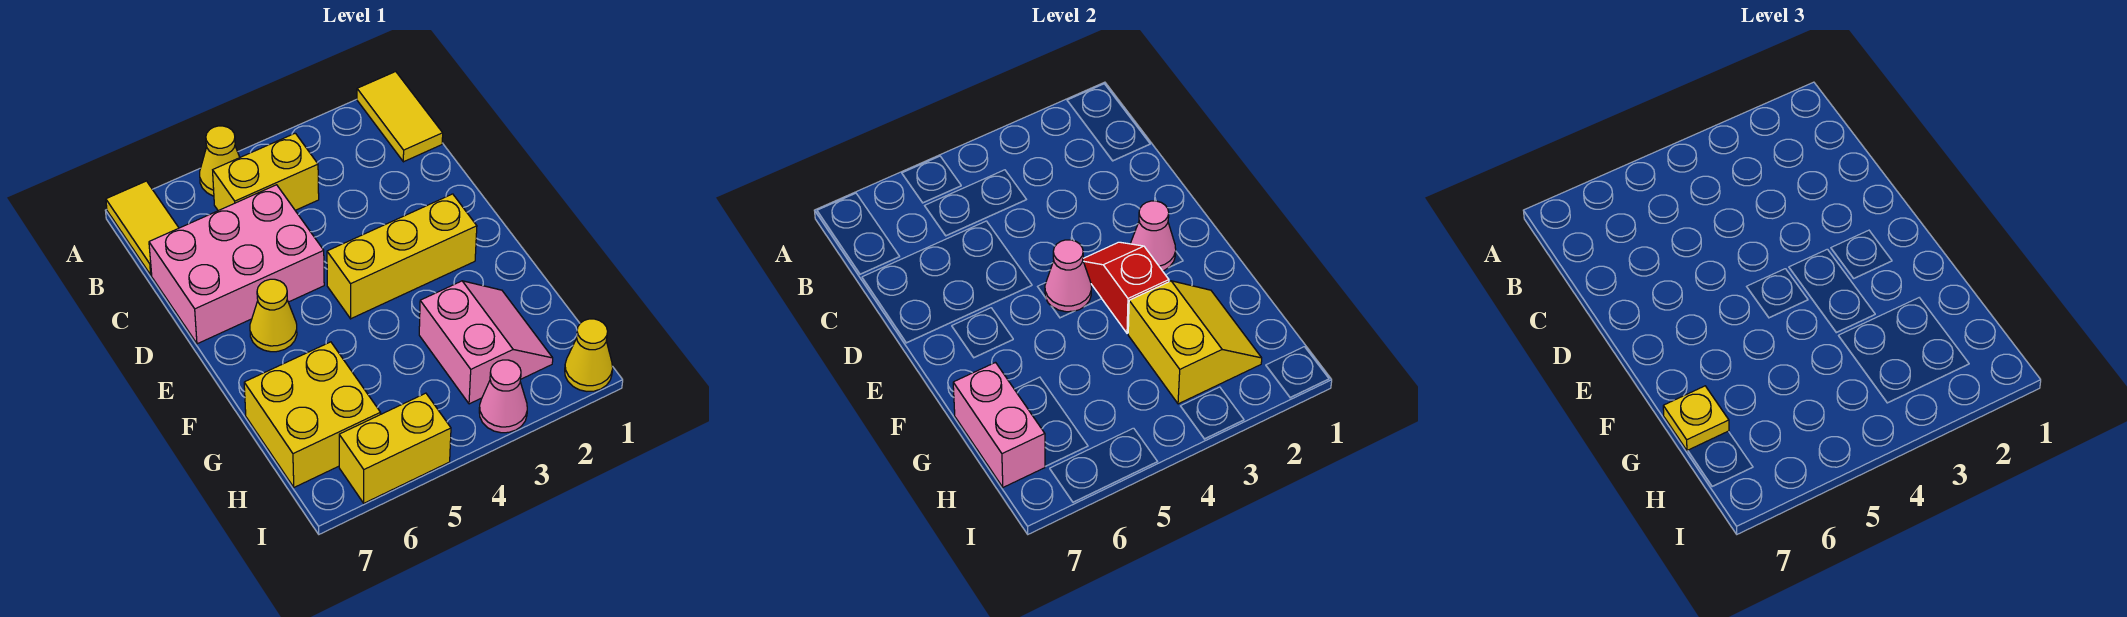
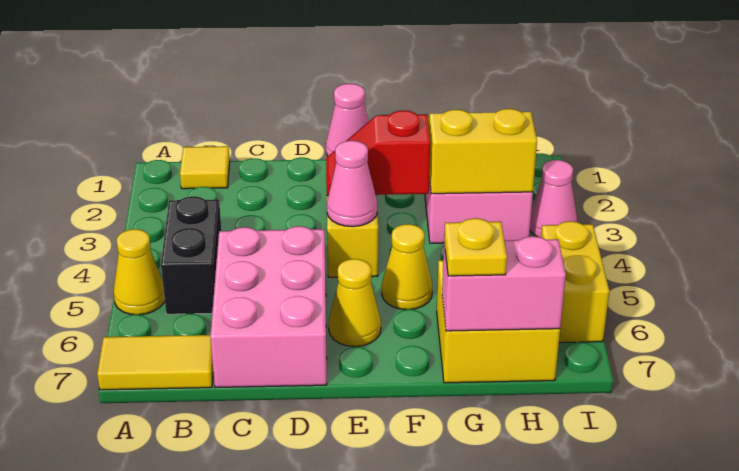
yellow 1x2 tile [357,72,443,162] -> yellow 1x1 tile [180,146,230,189]
yellow 1x2 brick [213,133,319,211] -> black 1x2 brick [161,196,222,314]
yellow 1x1 cone [565,319,613,391] -> yellow 1x1 cone moved to [382,224,432,310]

